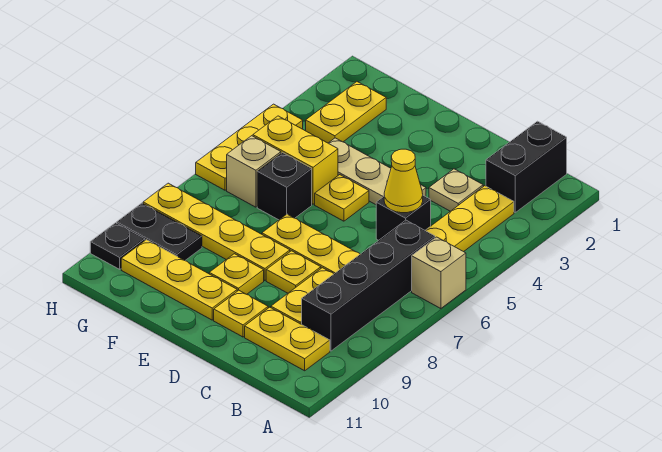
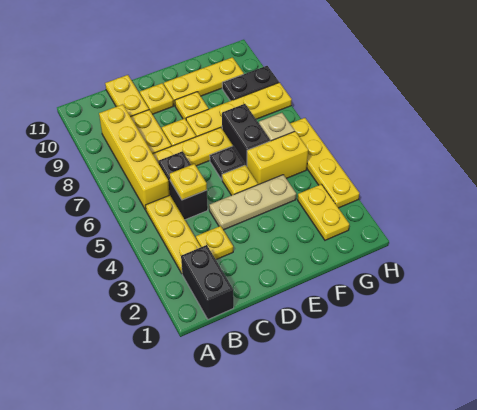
tan 1x1 brick [412,237,466,309] -> none
black 1x4 brick [302,220,435,351] -> yellow 1x4 brick [99,104,170,210]
yellow 1x2 plate [245,307,330,371] -> yellow 1x2 plate turned to [105,75,149,117]
tan 1x1 plate [429,169,483,211] -> yellow 1x1 plate [196,226,233,260]
black 1x1 brick [376,196,431,240] -> black 1x2 brick [158,151,208,220]
yellow 1x1 cone [384,149,423,213] -> yellow 1x1 plate [170,164,207,200]
black 1x1 brick [257,153,312,220] -> black 1x2 brick [222,104,270,166]
yellow 1x3 plate [196,104,303,190] -> yellow 1x4 plate [290,118,360,208]
black 1x1 plate [90,223,145,269] -> black 1x1 plate moved to [210,146,245,180]

